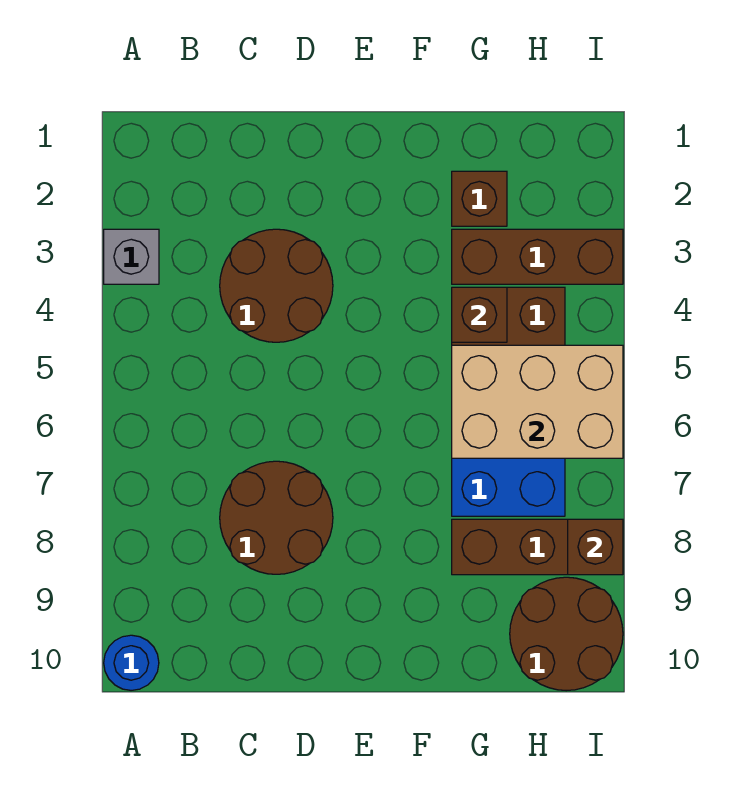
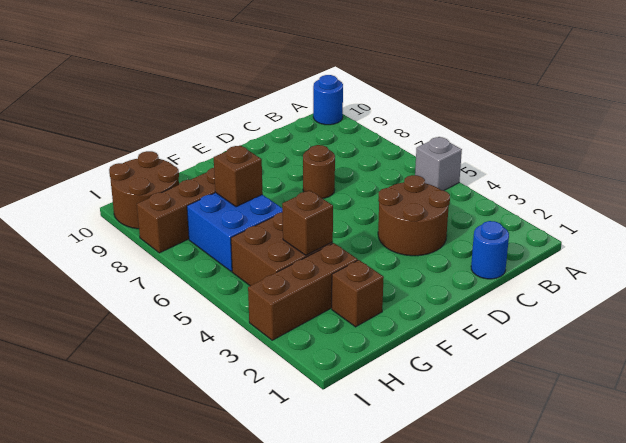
grey 1x1 brick [104,229,159,284] -> grey 1x1 brick moved to [415,137,462,191]
none -> blue 1x1 round brick [471,221,509,279]
brown 2x2 round brick [220,461,333,574] -> brown 1x1 round brick [303,145,335,199]
tan 2x3 brick [452,345,623,458] -> none
brown 1x1 brick [568,519,623,575] -> brown 1x1 brick moved to [214,145,263,207]

